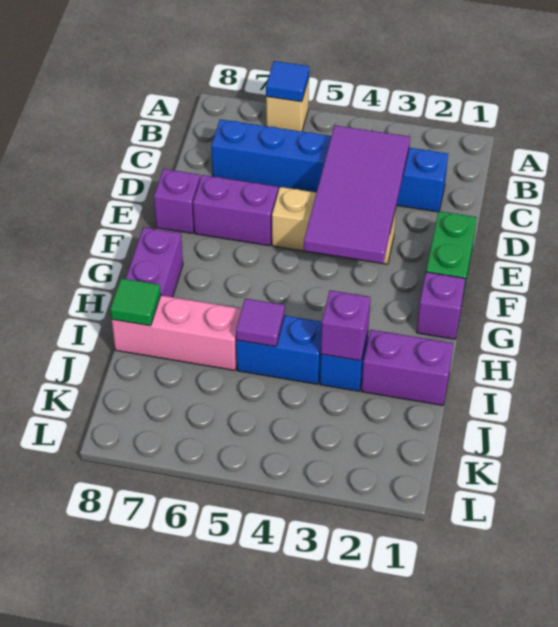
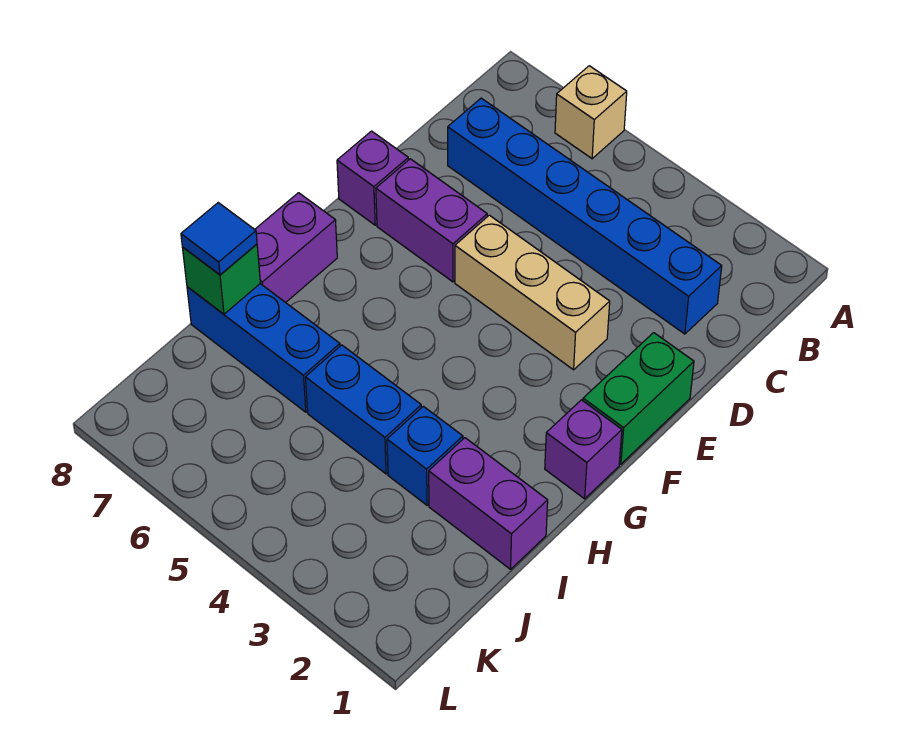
blue 1x1 tile [266,61,309,102] -> blue 1x1 tile moved to [181,203,257,275]
purple 2x4 tile [304,125,410,263] -> none
purple 1x1 brick [321,290,370,361] -> none
purple 1x1 tile [236,299,285,347] -> none
pink 1x3 brick [112,295,242,370] -> blue 1x3 brick [187,284,340,412]
green 1x1 tile [110,278,161,326] -> green 1x1 brick [182,244,260,314]

